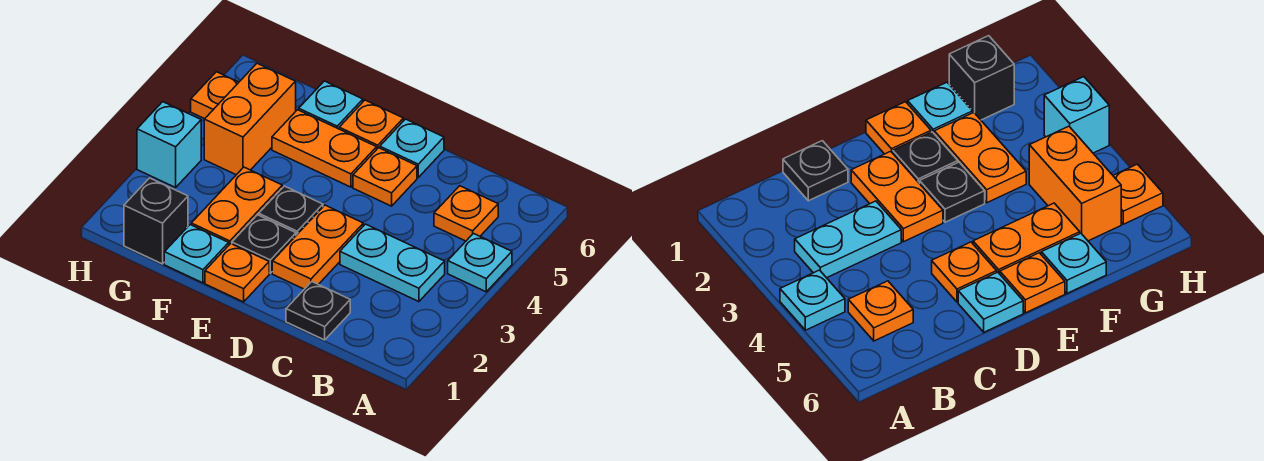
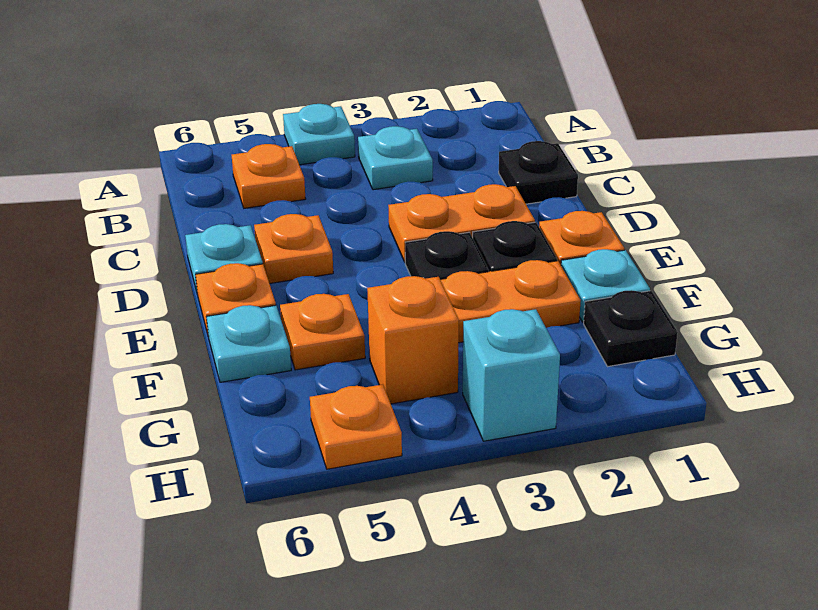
cyan 1x2 plate [340,224,445,302] -> cyan 1x1 plate [358,126,433,190]
orange 1x2 plate [272,110,377,187] -> orange 1x1 plate [280,294,365,370]
black 1x1 brick [124,178,188,264] -> black 1x1 plate [584,290,678,367]
orange 1x2 brick [204,63,296,175] -> orange 1x1 brick [367,276,459,404]

